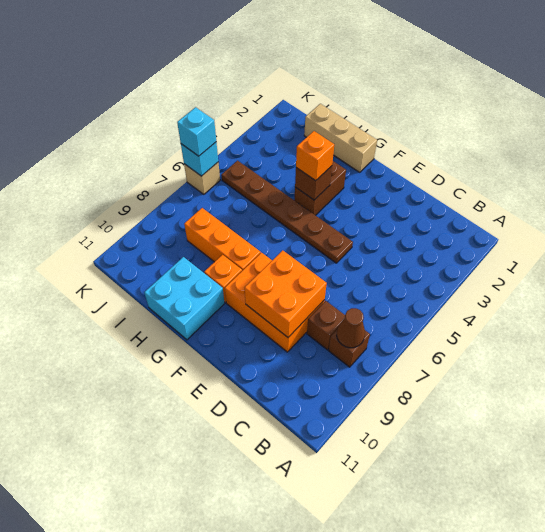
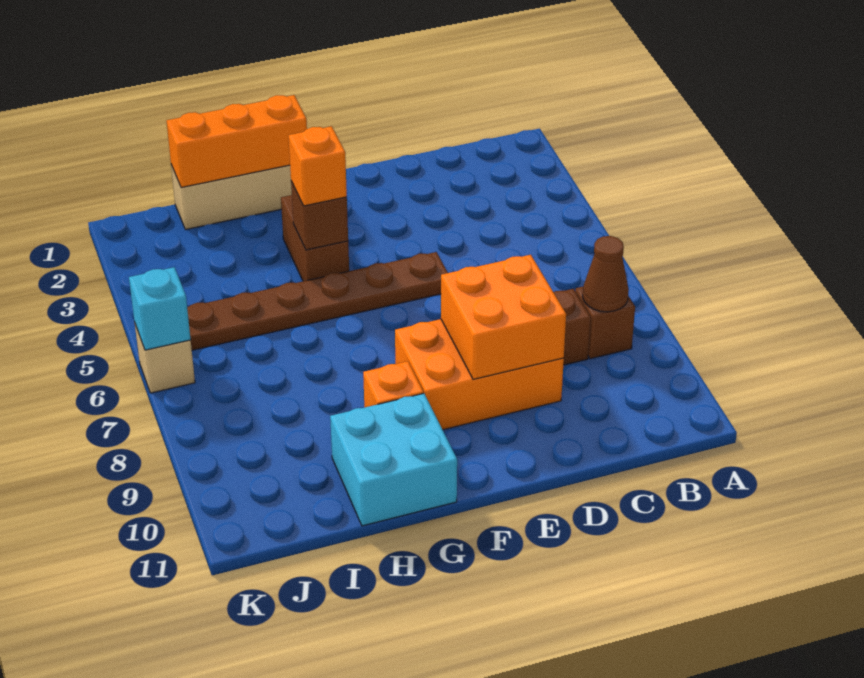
orange 1x3 brick [184,208,261,271] -> orange 1x3 brick moved to [167,95,307,188]
cyan 1x1 brick [177,107,216,156] -> none

